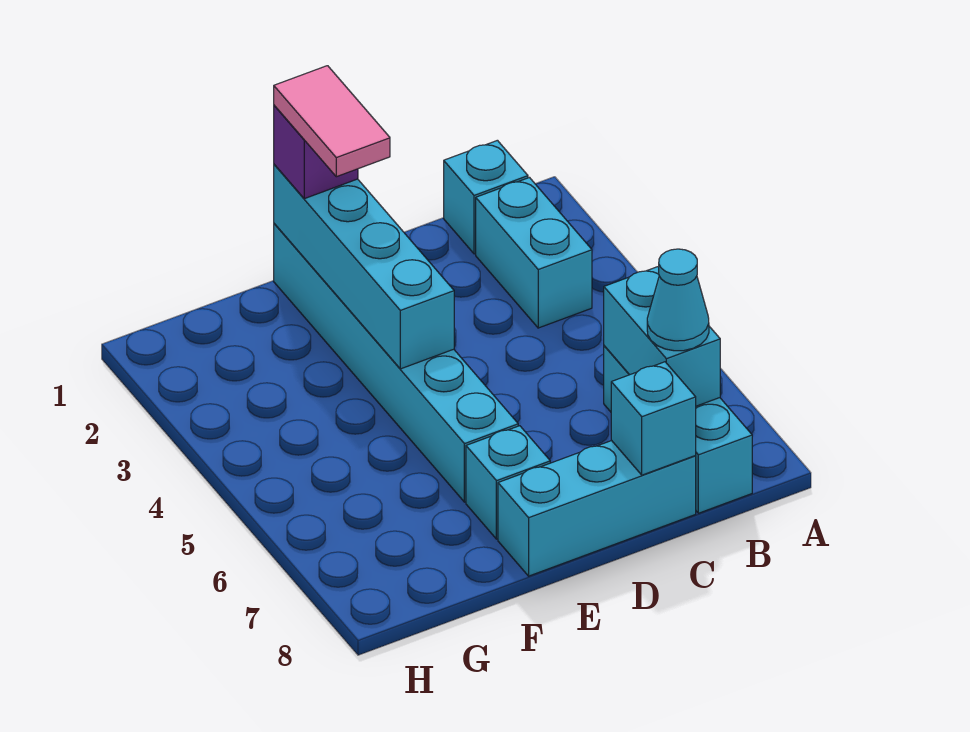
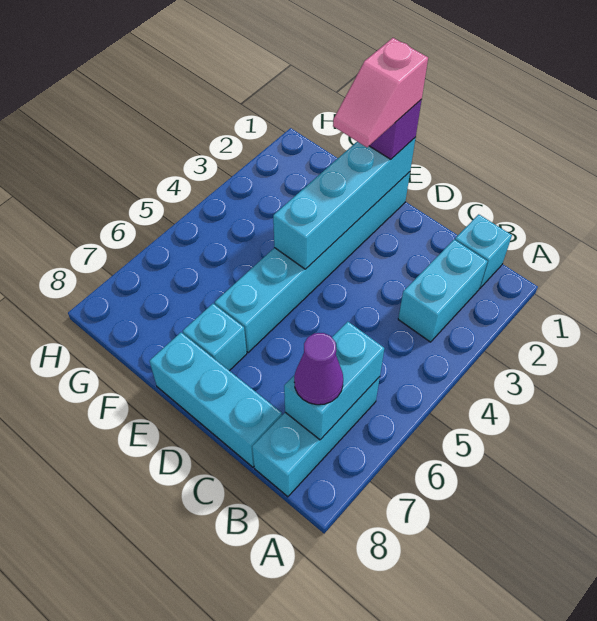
cyan 1x1 cone [647,249,709,351] -> purple 1x1 cone [294,333,343,405]
cyan 1x1 brick [611,362,696,475] -> none
pink 1x2 tile [274,66,390,177] -> pink 1x2 slope [333,38,428,147]

